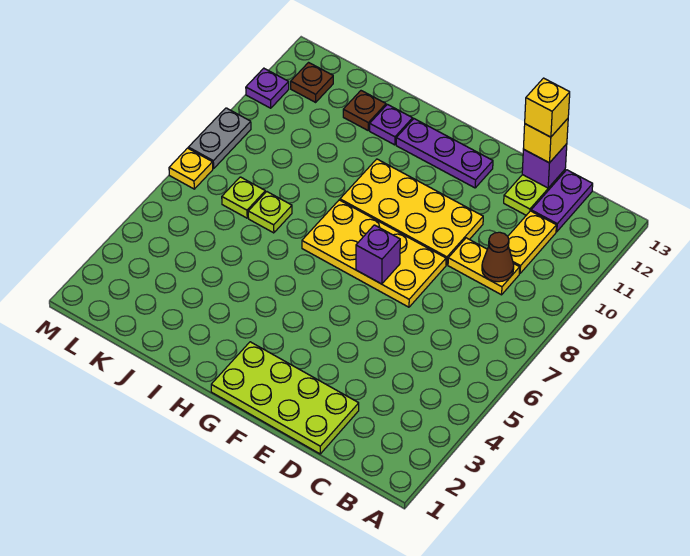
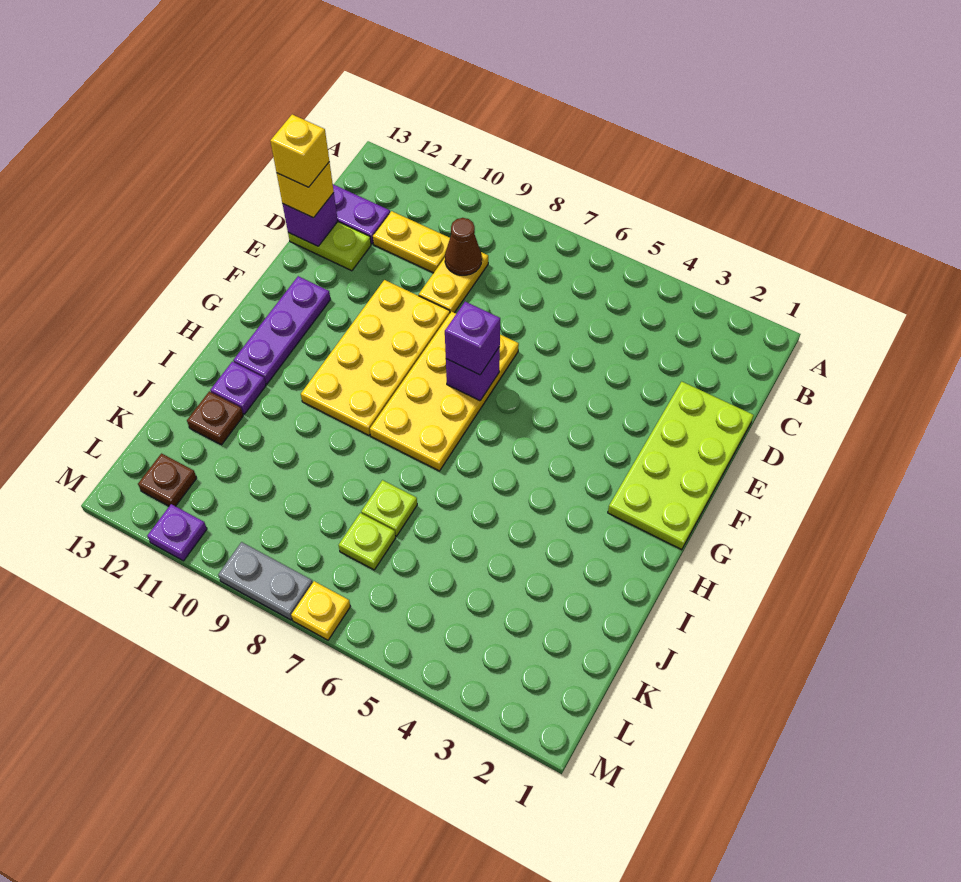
none -> purple 1x1 brick [445,302,500,375]

